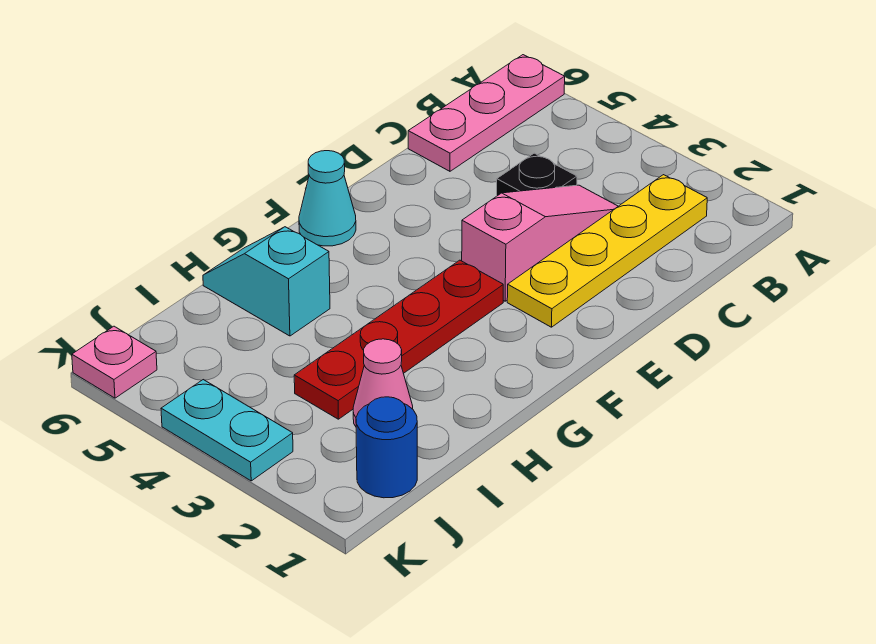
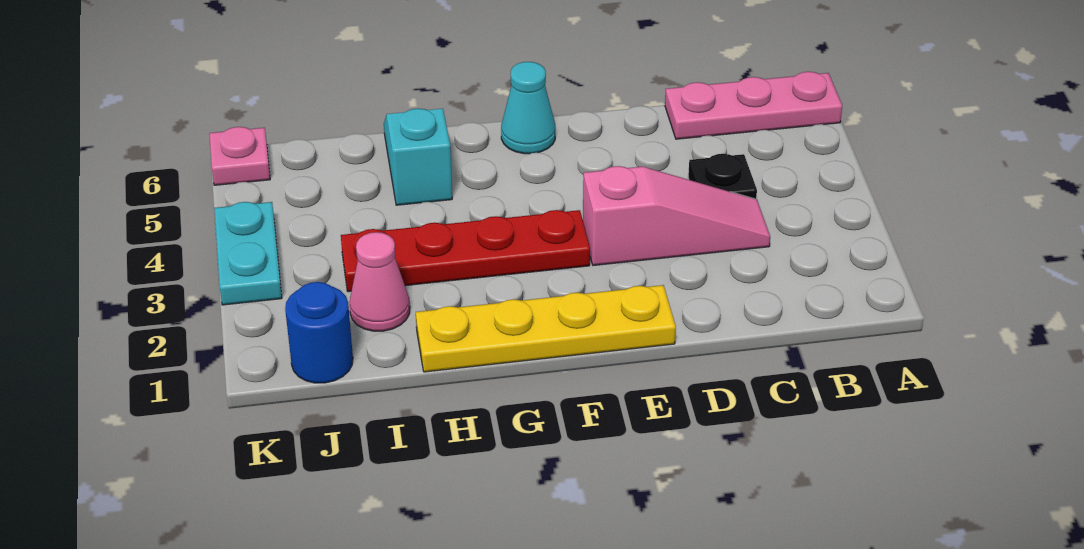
yellow 1x4 plate [507,175,707,327] -> yellow 1x4 plate moved to [416,285,676,372]

